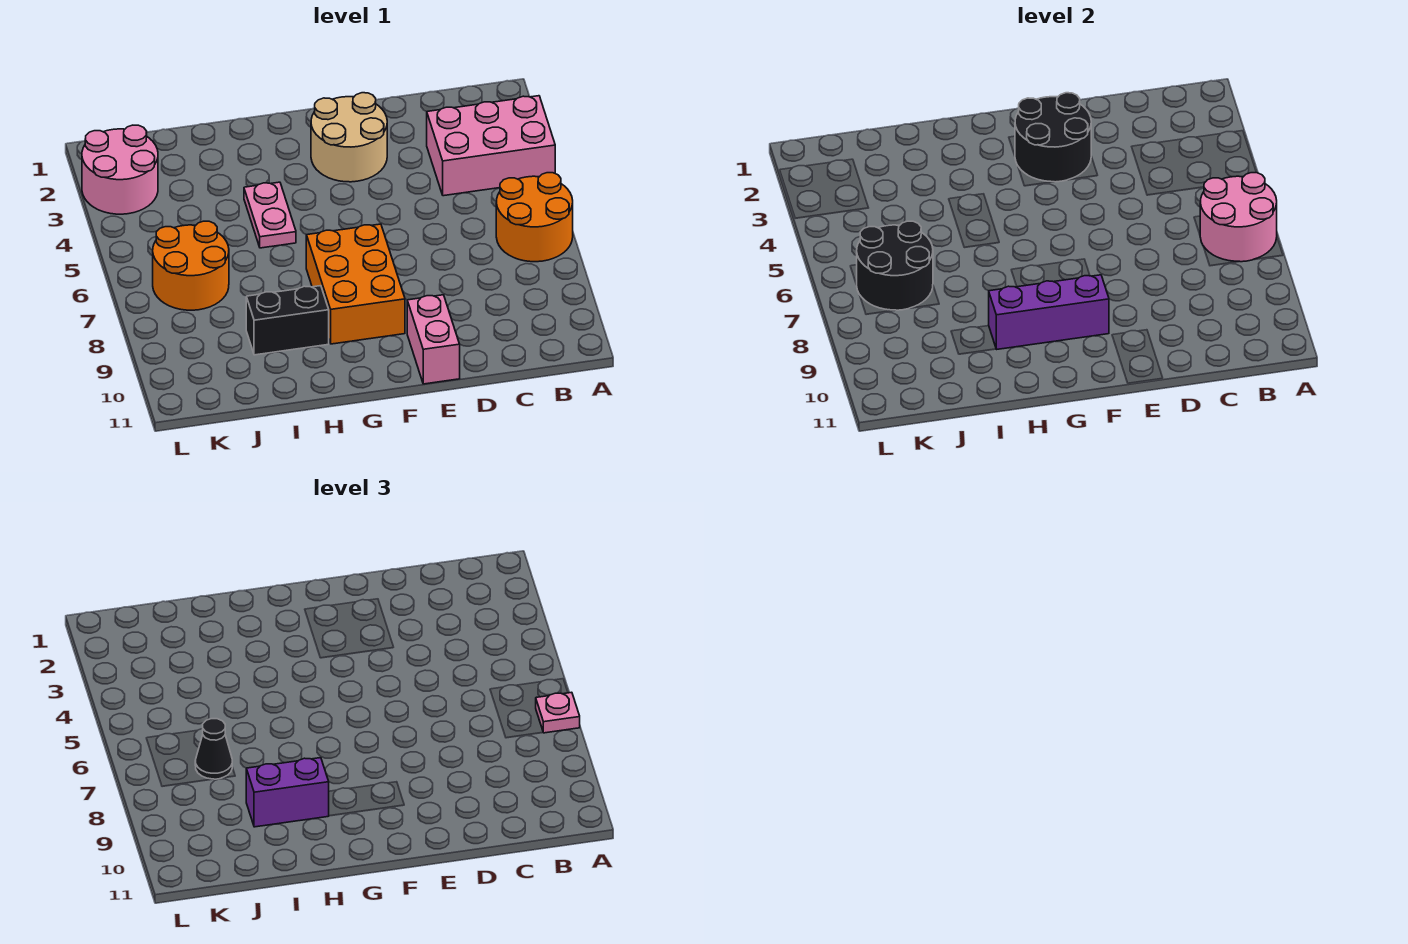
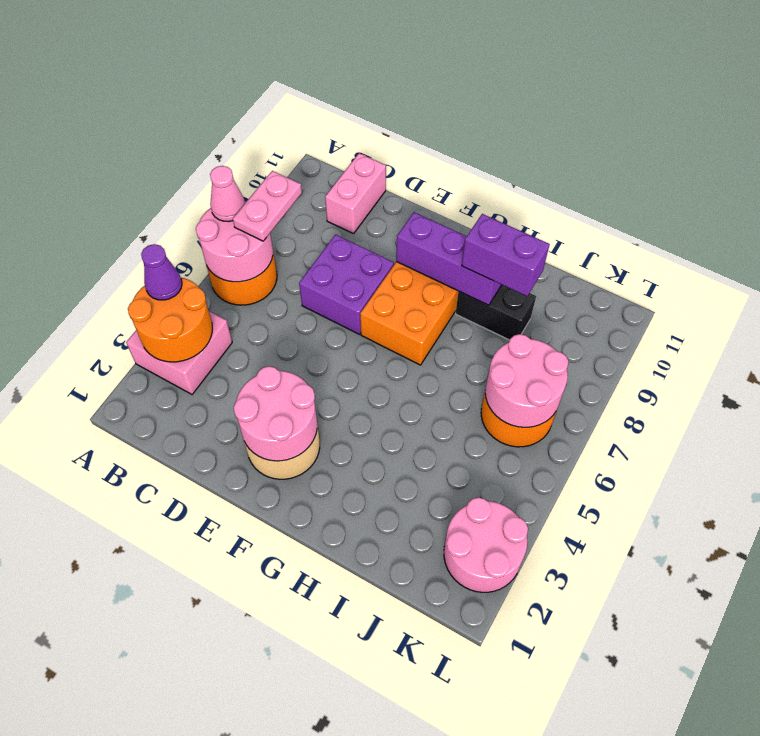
pink 2x3 brick [427,96,555,196] -> pink 2x2 brick [126,311,232,394]
none -> orange 2x2 round brick [128,278,212,362]
none -> purple 1x1 cone [141,244,182,300]
pink 1x1 plate [536,692,580,733] -> pink 1x1 cone [210,166,245,222]
none -> purple 2x2 brick [299,235,394,334]
black 2x2 round brick [1015,93,1091,182] -> pink 2x2 round brick [234,366,317,461]
pink 1x2 brick [407,295,460,384] -> pink 1x2 brick moved to [325,153,386,234]
pink 1x2 plate [244,182,296,248] -> pink 1x2 plate moved to [233,171,302,241]
black 2x2 round brick [857,221,933,310] -> pink 2x2 round brick [485,334,569,427]
black 1x1 cone [195,719,232,779] -> none

